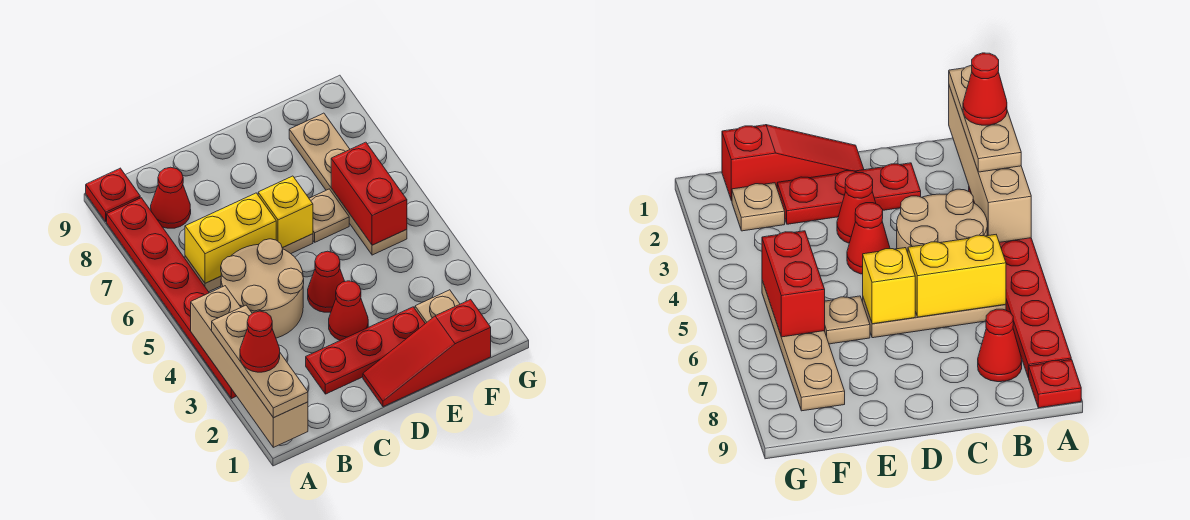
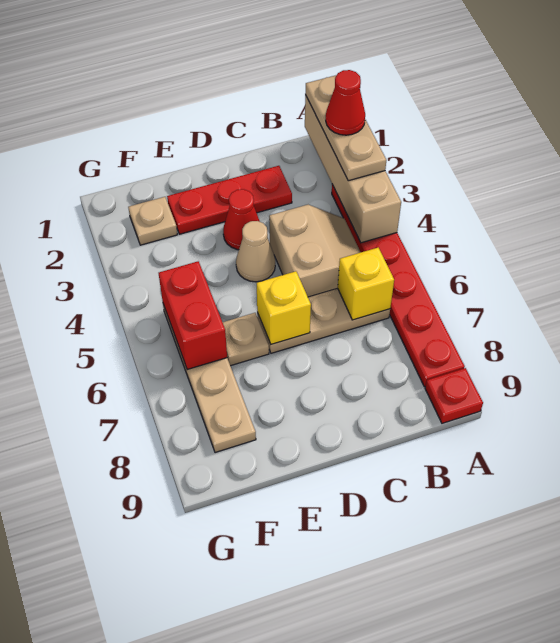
tan 2x2 round brick [221,239,304,338] -> tan 2x2 slope [269,205,361,297]
yellow 1x2 brick [185,193,276,283] -> yellow 1x1 brick [338,248,394,320]
red 1x1 cone [151,167,191,228] -> none
red 1x3 slope [363,299,491,407] -> none
red 1x1 cone [308,251,345,312] -> tan 1x1 cone [236,221,275,282]

